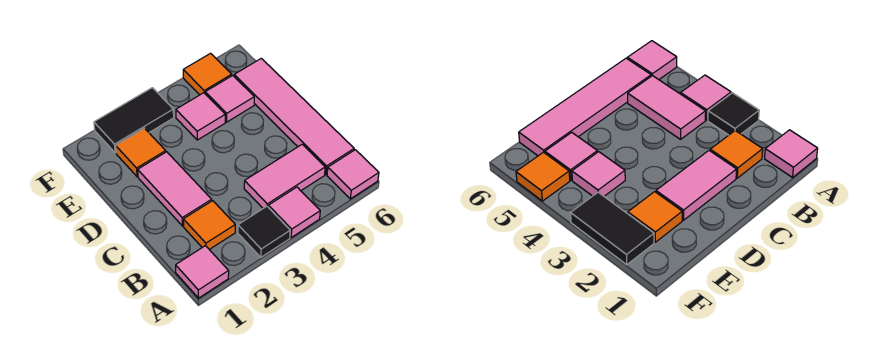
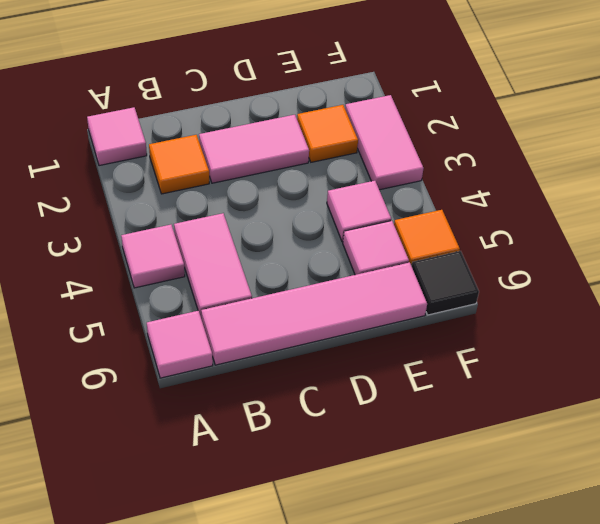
black 1x1 tile [238,206,290,257] -> black 1x1 tile moved to [412,251,479,315]
black 1x2 tile [94,88,174,153] -> pink 1x2 tile [345,95,424,190]

